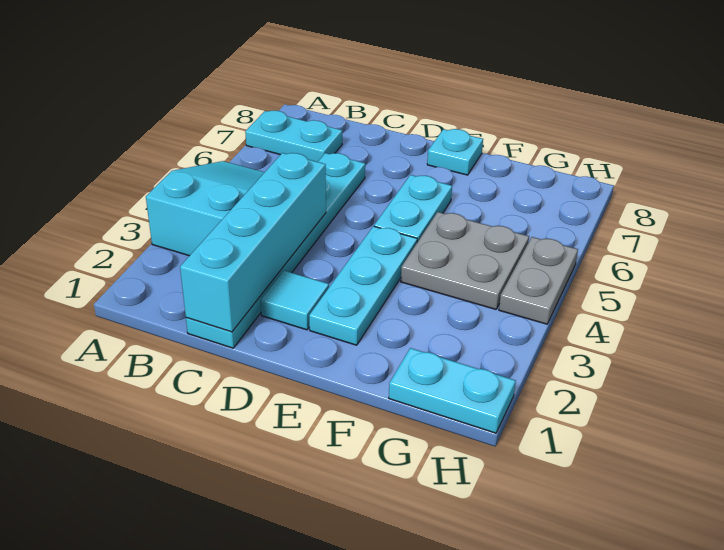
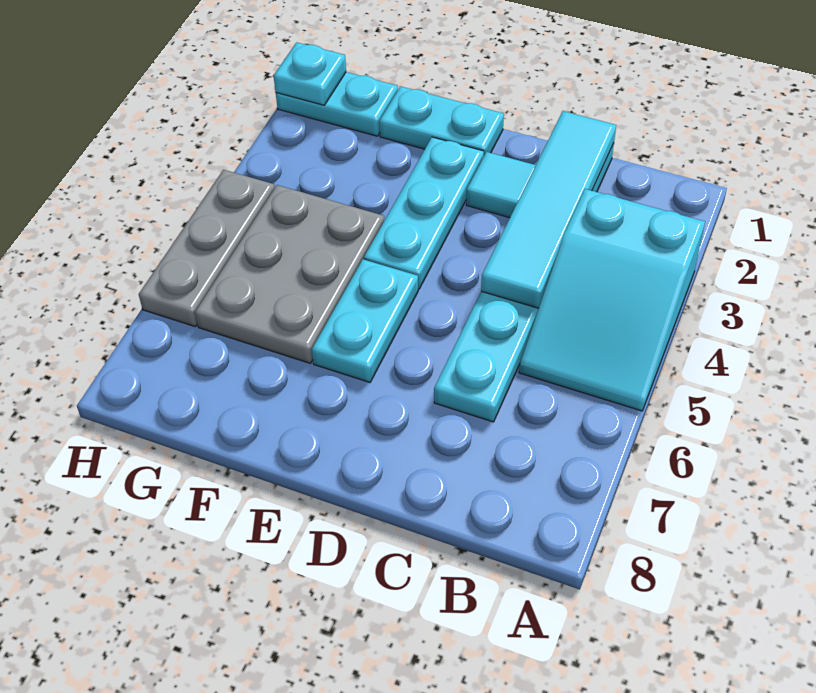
cyan 1x2 plate [245,111,342,162] -> cyan 1x2 plate moved to [379,86,504,155]
cyan 1x4 brick [180,153,326,332] -> cyan 1x4 tile [481,111,616,308]
cyan 1x1 plate [427,129,483,175] -> cyan 1x1 plate moved to [274,42,346,105]
grey 2x2 plate [401,212,529,309] -> grey 2x3 plate [195,185,384,363]
grey 1x2 plate [499,237,578,324] -> grey 1x3 plate [139,170,275,326]

